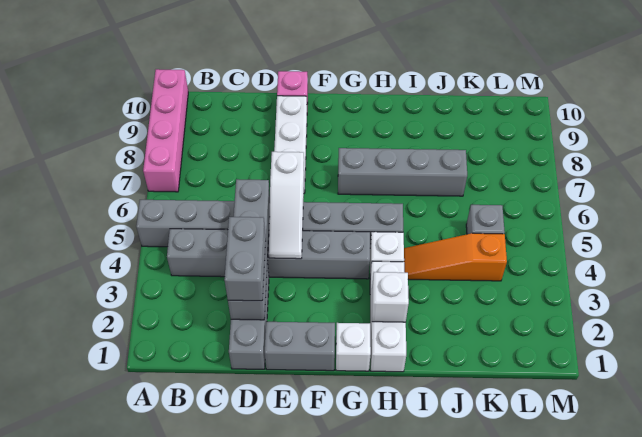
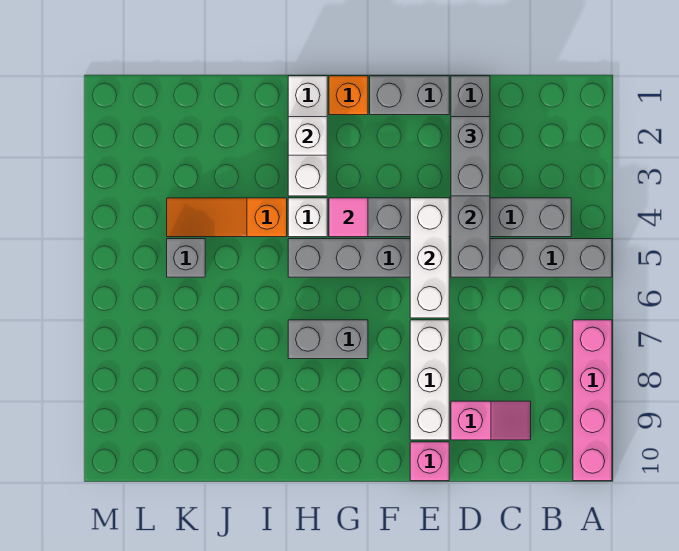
none -> pink 1x2 slope [451,401,531,440]
white 1x3 slope [269,152,304,259] -> white 1x3 brick [410,198,449,318]
white 1x1 brick [336,323,371,371] -> orange 1x1 brick [329,76,368,115]
none -> pink 1x1 tile [329,198,368,237]
grey 1x4 brick [338,148,467,196] -> grey 1x2 brick [288,320,368,359]
orange 1x3 slope [404,233,507,281] -> orange 1x3 slope turned to [167,198,287,237]

